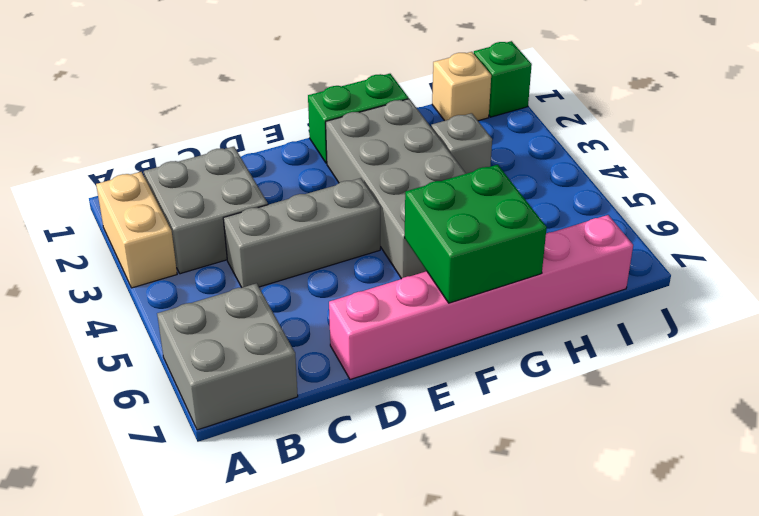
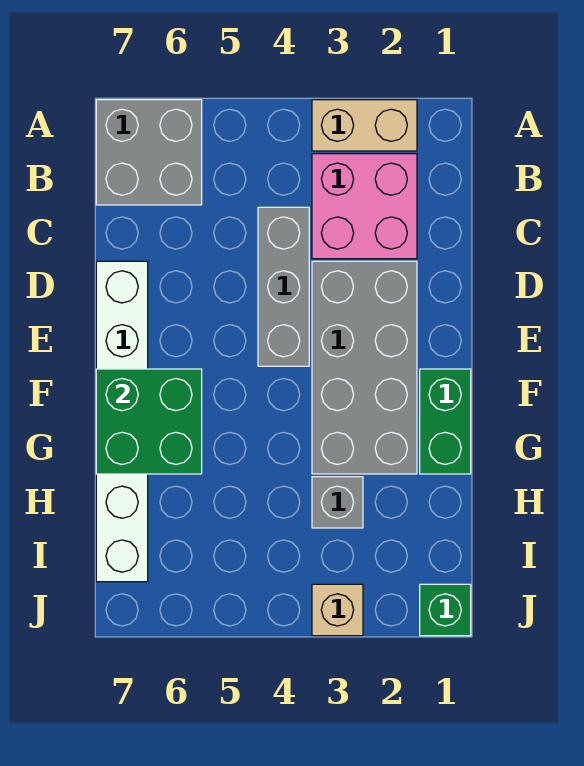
grey 2x2 brick [144,147,268,274] -> pink 2x2 brick [312,154,417,259]
pink 1x6 brick [329,215,633,380] -> white 1x6 brick [96,261,148,582]
grey 2x4 brick [326,99,466,279] -> grey 2x4 brick turned to [312,261,417,474]
tan 1x1 brick [432,52,491,121] -> tan 1x1 brick moved to [312,584,363,636]

